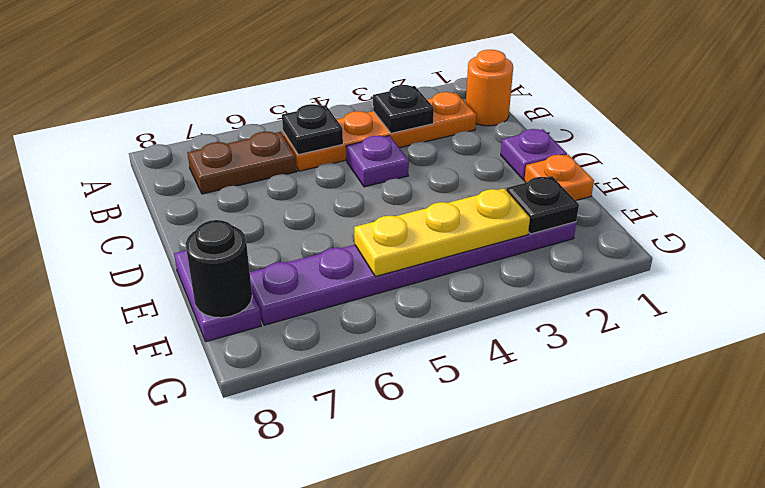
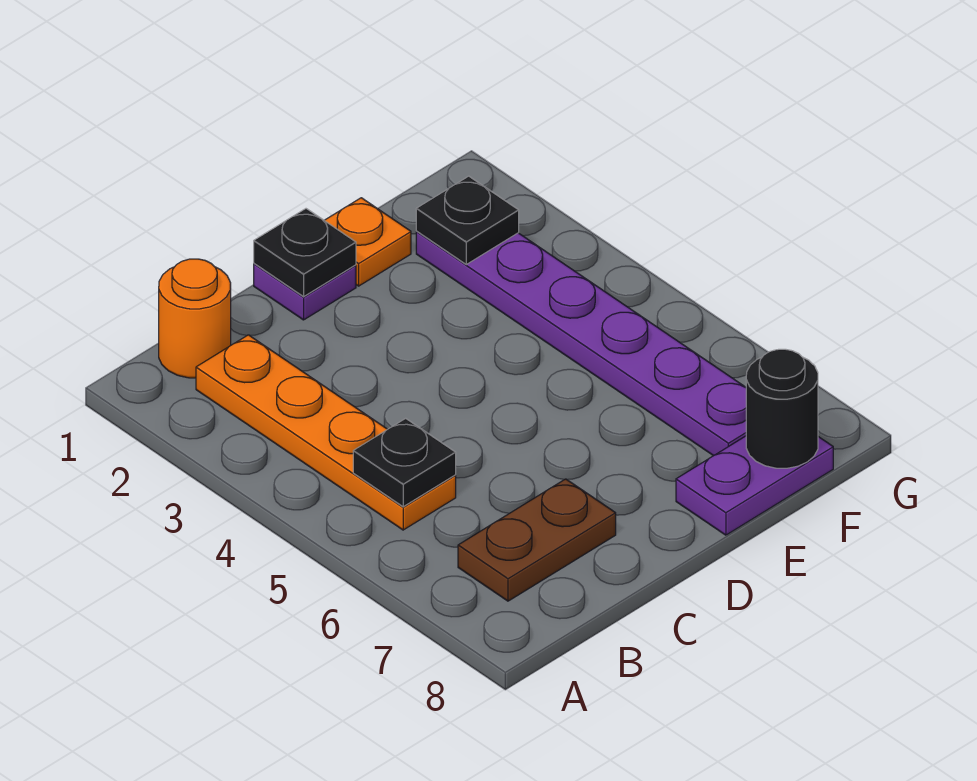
black 1x1 plate [373,85,434,133] -> black 1x1 plate moved to [254,209,356,297]
brown 1x2 plate [188,132,297,194] -> brown 1x2 plate turned to [458,479,616,601]
purple 1x1 plate [346,136,409,187] -> none
yellow 1x3 plate [354,188,530,277] -> none

